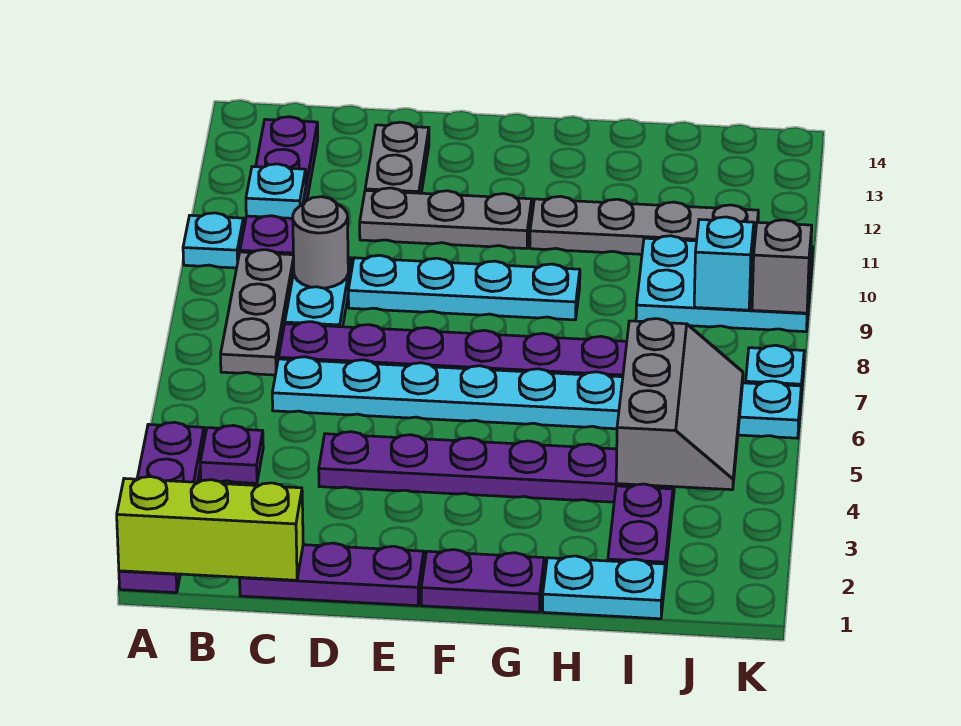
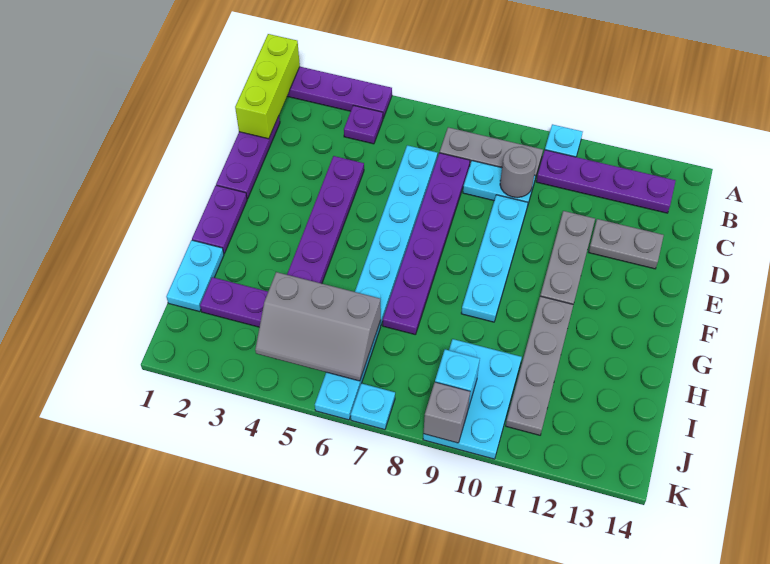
cyan 1x1 plate [246,164,306,218] -> none

